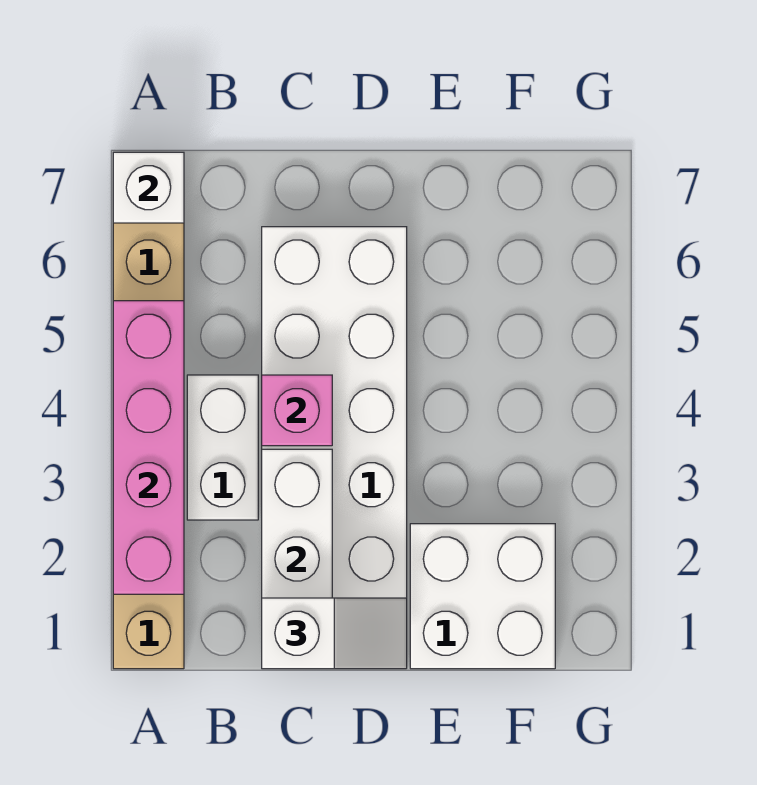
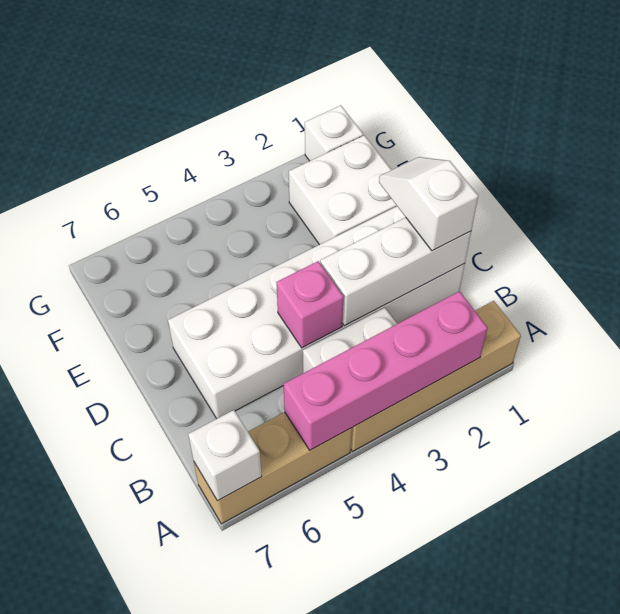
none -> white 1x1 brick [305,105,363,161]

